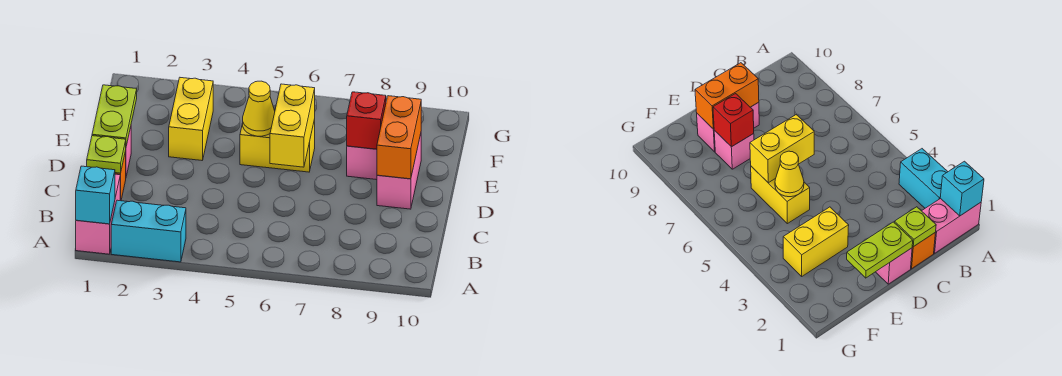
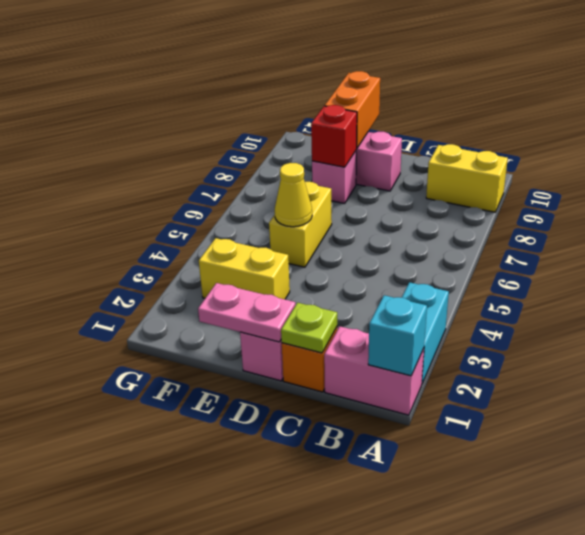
lime 1x2 plate [92,85,137,146] -> pink 1x2 plate [198,283,295,342]
yellow 1x2 brick [270,84,315,167] -> yellow 1x2 brick moved to [426,144,508,212]
orange 1x2 brick [377,96,421,179] -> orange 1x2 brick turned to [325,71,380,148]

